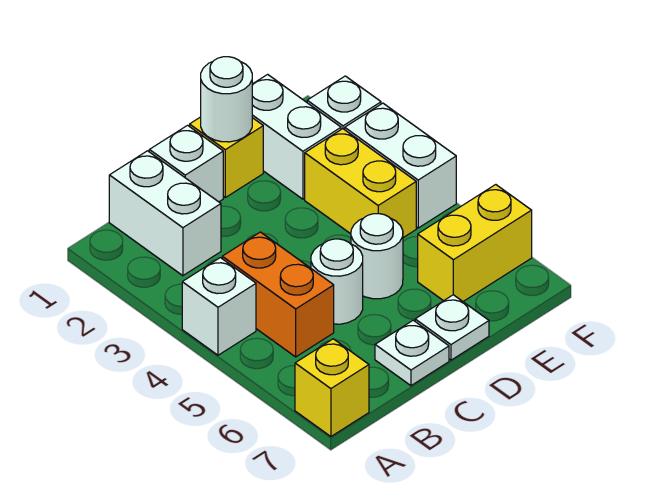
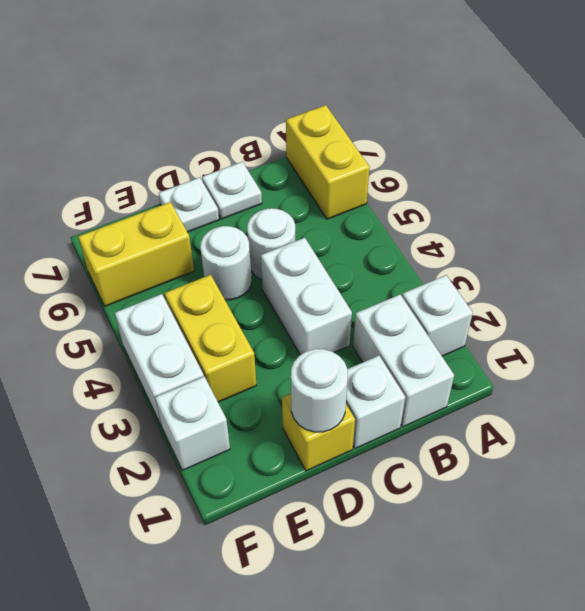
white 1x1 brick [182,258,256,355] -> white 1x1 brick moved to [402,275,473,356]
yellow 1x1 brick [295,339,369,437] -> yellow 1x2 brick [286,105,370,219]
orange 1x2 brick [222,232,334,357] -> none
white 1x2 brick [252,74,341,199] -> white 1x2 brick moved to [261,238,352,355]

